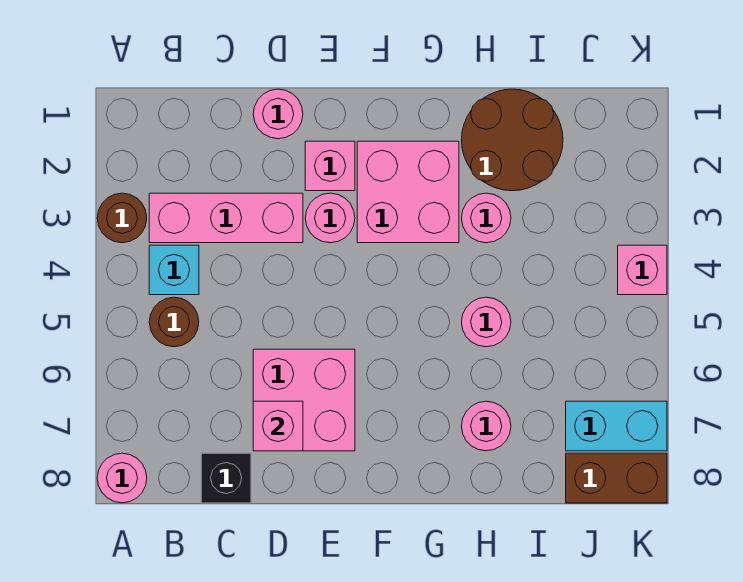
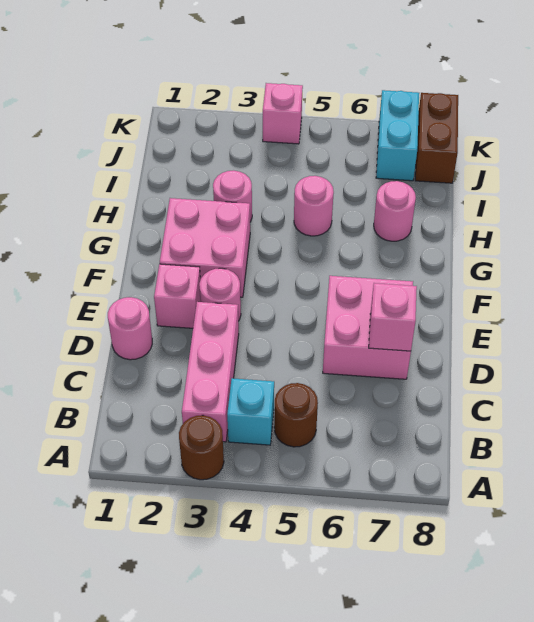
pink 1x1 round brick [97,453,147,503] -> none
black 1x1 brick [201,453,251,503] -> none
brown 2x2 round brick [462,89,563,191] -> none

